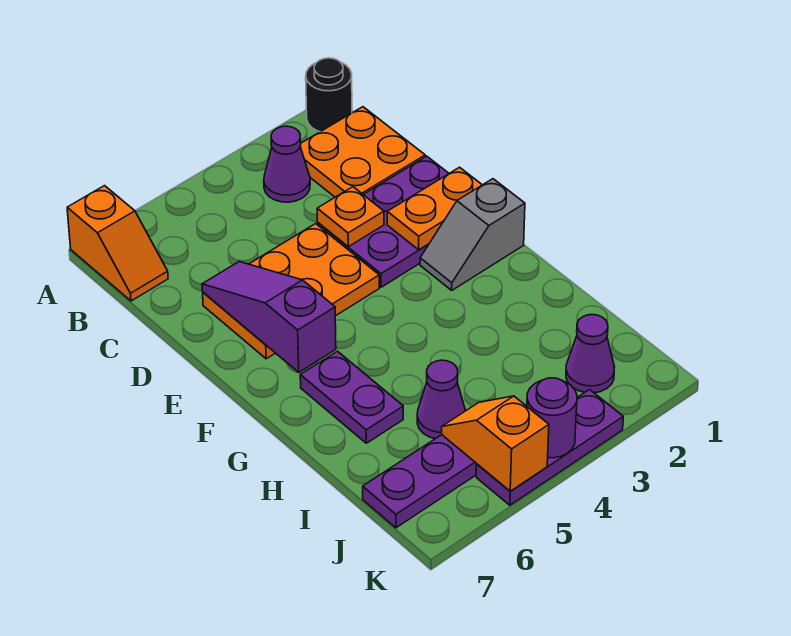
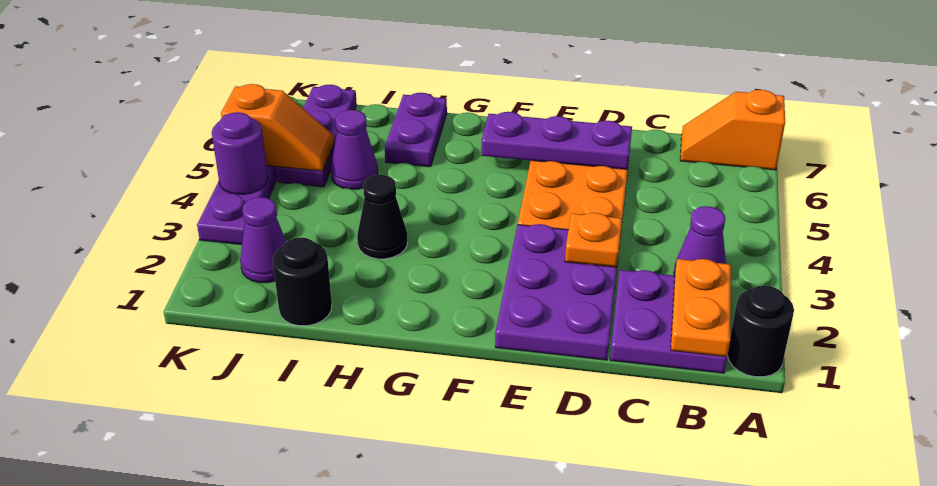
orange 2x2 plate [300,107,425,197] -> purple 2x2 plate [610,270,727,373]
purple 1x3 slope [202,262,336,372] -> purple 1x3 plate [481,112,632,170]
orange 1x2 plate [387,167,482,250] -> orange 1x2 plate moved to [671,259,731,357]
grey 1x2 slope [420,179,525,290] -> none
purple 1x2 plate [300,351,403,443] -> purple 1x2 plate turned to [385,93,447,167]
none -> black 1x1 cone [357,175,407,259]
none -> black 1x1 round brick [273,238,332,326]

